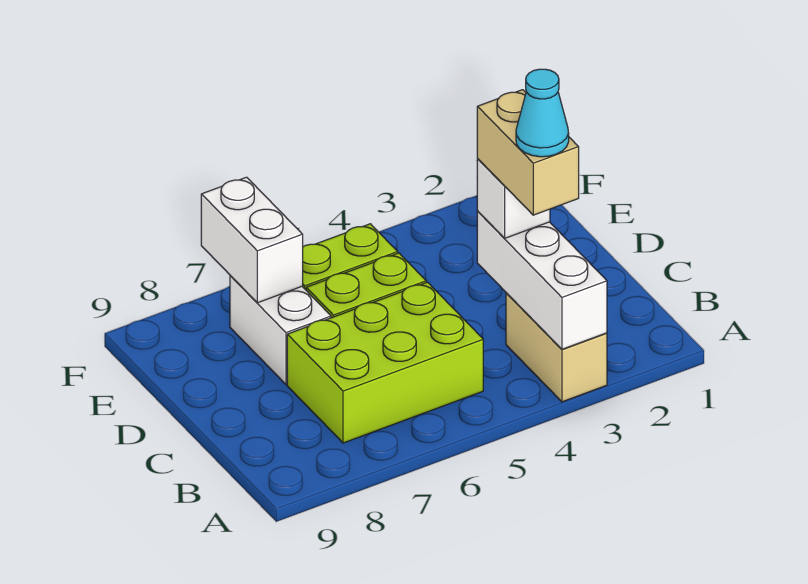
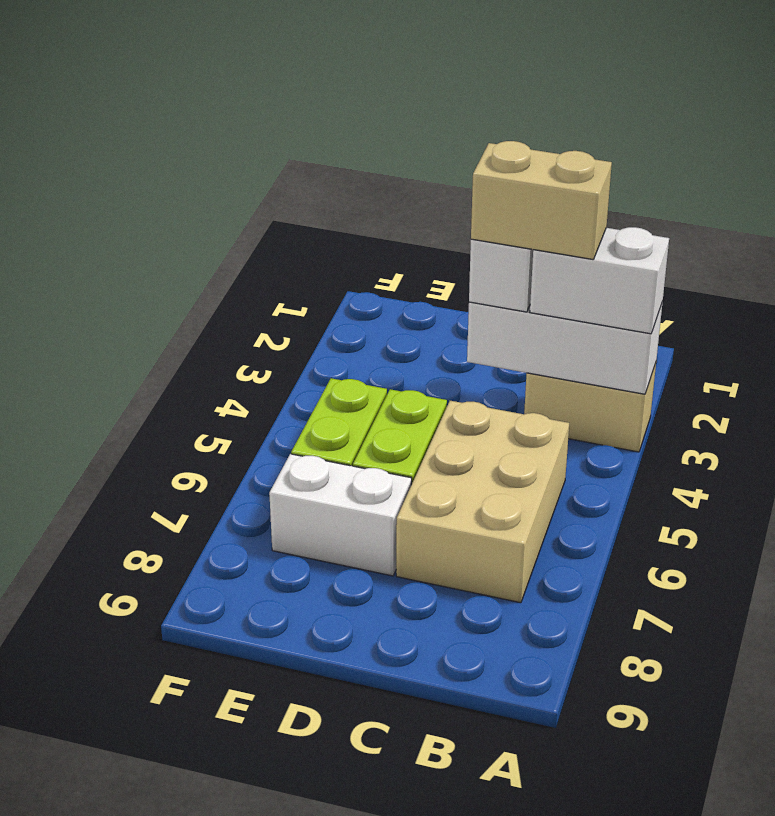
cyan 1x1 cone [516,69,569,157] -> none
lime 2x3 brick [287,282,483,443] -> tan 2x3 brick [396,401,569,603]
white 1x2 brick [201,177,303,303] -> white 1x2 brick moved to [530,227,669,334]

